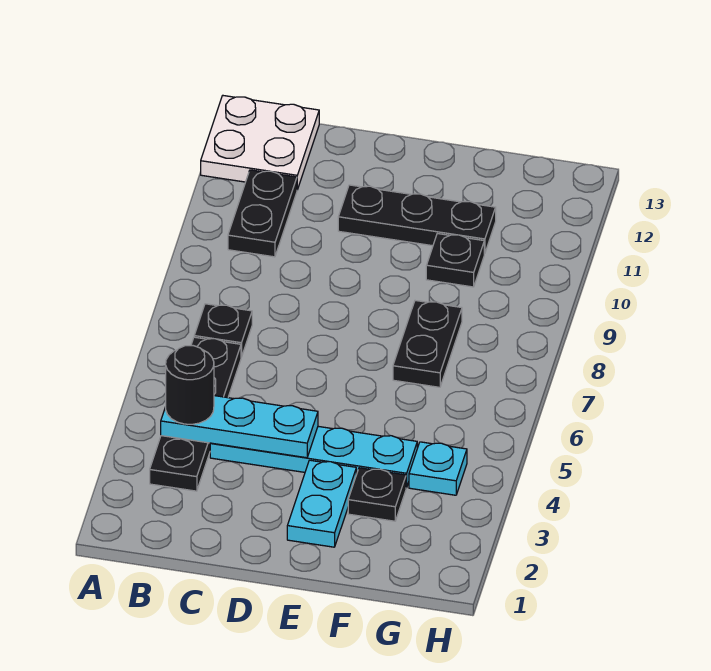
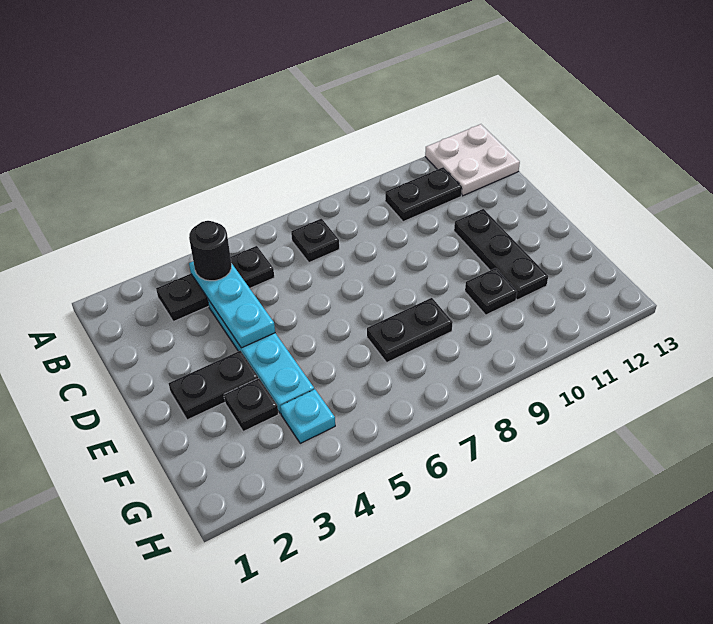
black 1x4 plate [150,337,241,491] -> black 1x3 plate [156,246,274,322]
cyan 1x2 plate [287,460,356,547] -> black 1x2 plate [168,351,258,420]

